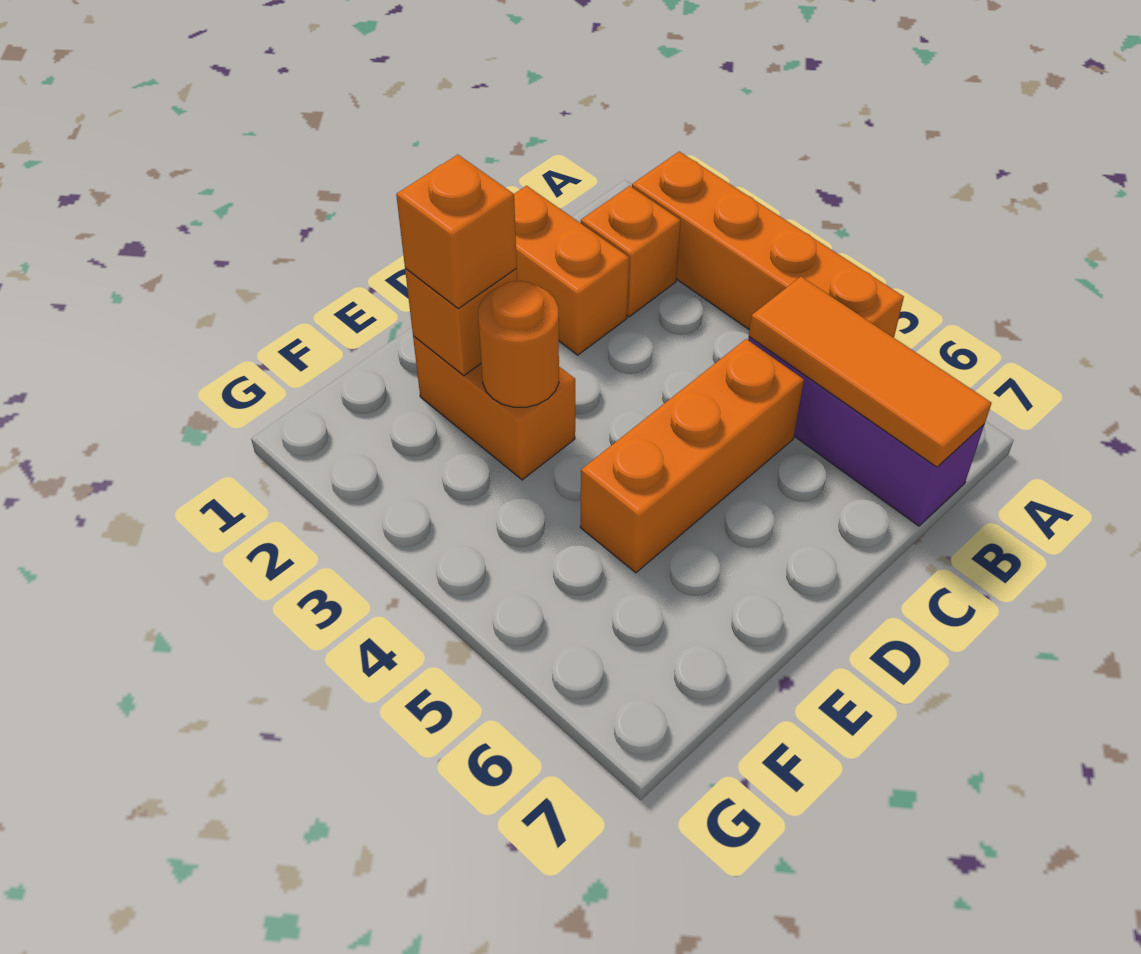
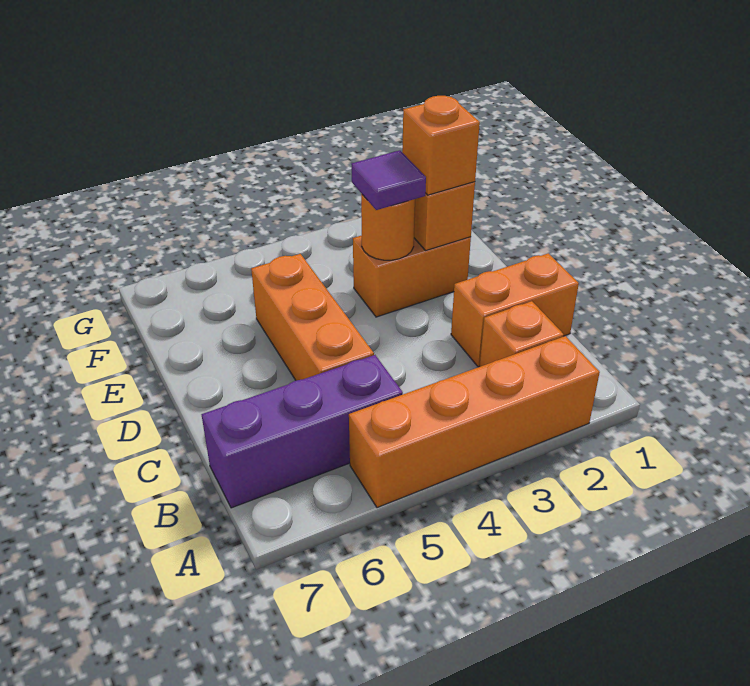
orange 1x3 tile [749,277,992,467] -> none
none -> purple 1x1 tile [351,150,426,210]

